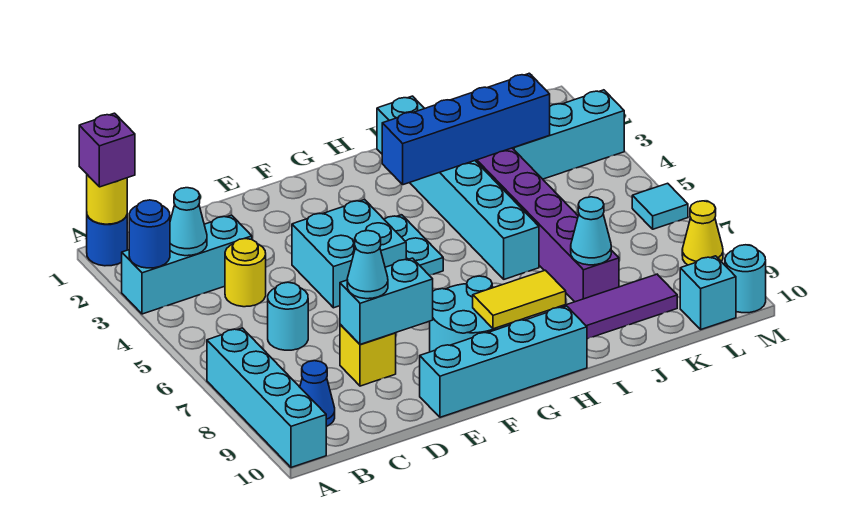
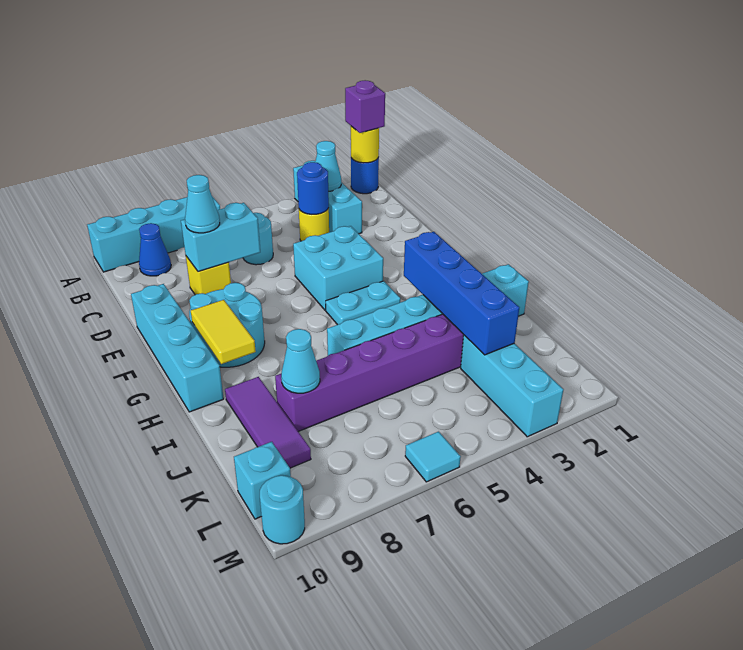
blue 1x1 round brick [129,200,170,268] -> blue 1x1 round brick moved to [297,162,329,215]
cyan 1x2 brick [340,258,433,344] -> cyan 1x2 brick turned to [181,203,260,272]
yellow 1x1 cone [682,201,723,265] -> none

